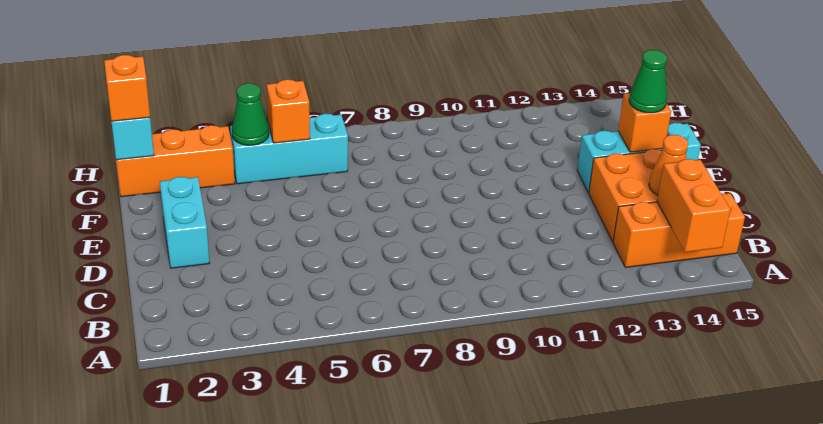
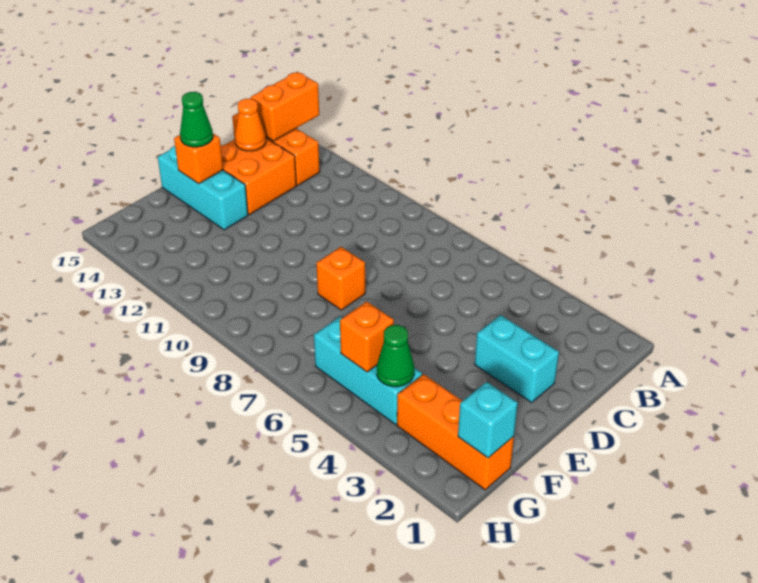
cyan 1x2 brick [160,177,209,268] -> cyan 1x2 brick turned to [475,315,559,402]
orange 1x1 brick [104,55,150,121] -> orange 1x1 brick moved to [316,247,365,310]

